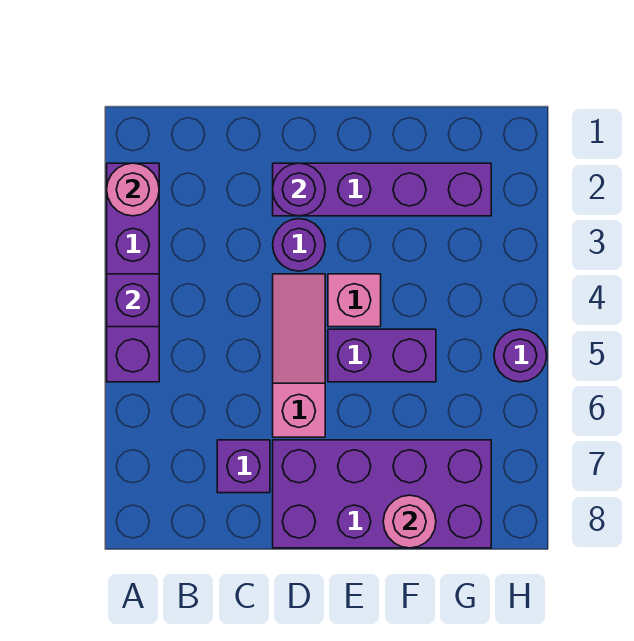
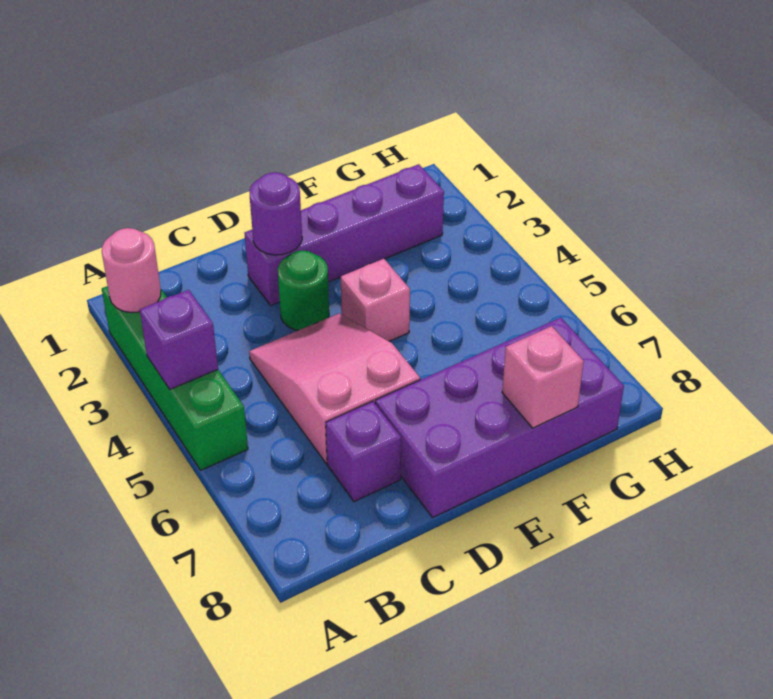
purple 1x4 brick [107,163,159,382] -> green 1x4 brick [102,286,248,470]
purple 1x1 round brick [273,219,325,271] -> green 1x1 round brick [278,251,329,330]
pink 1x3 slope [273,274,325,437] -> pink 2x3 slope [249,313,420,463]
purple 1x2 brick [328,329,436,382] -> none
pink 1x1 round brick [383,495,436,548] -> pink 1x1 brick [502,326,584,428]
purple 1x1 round brick [494,329,547,382] -> none

